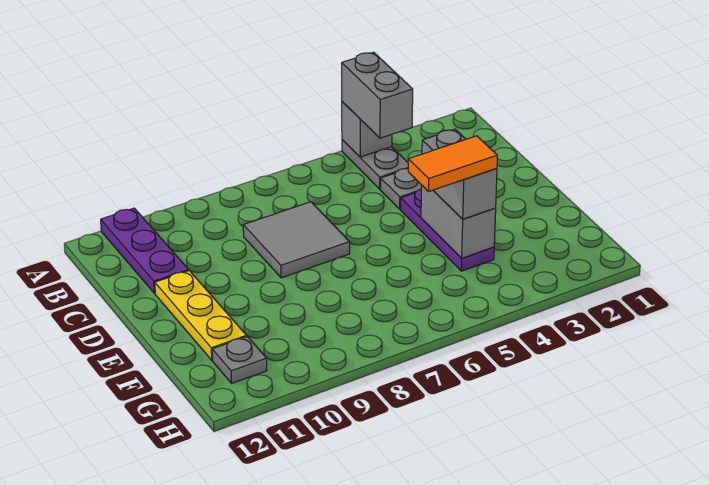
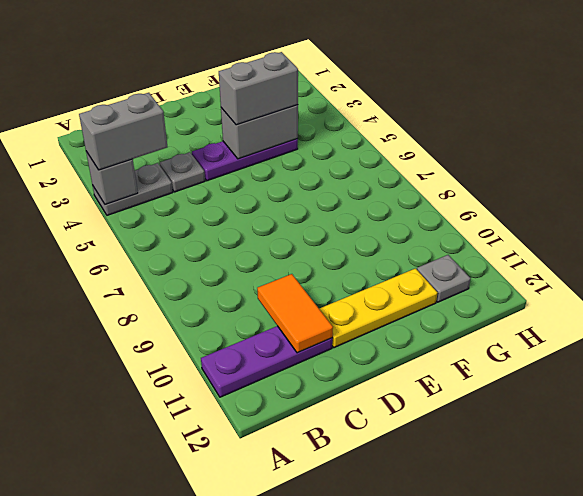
grey 2x2 tile [243,202,350,278] -> none
orange 1x2 tile [408,136,497,191] -> orange 1x2 tile moved to [257,274,333,353]

